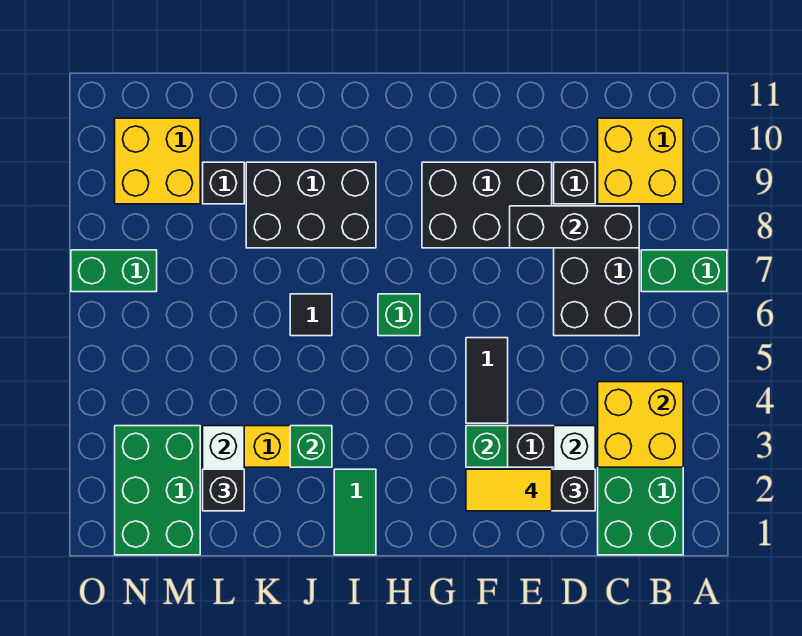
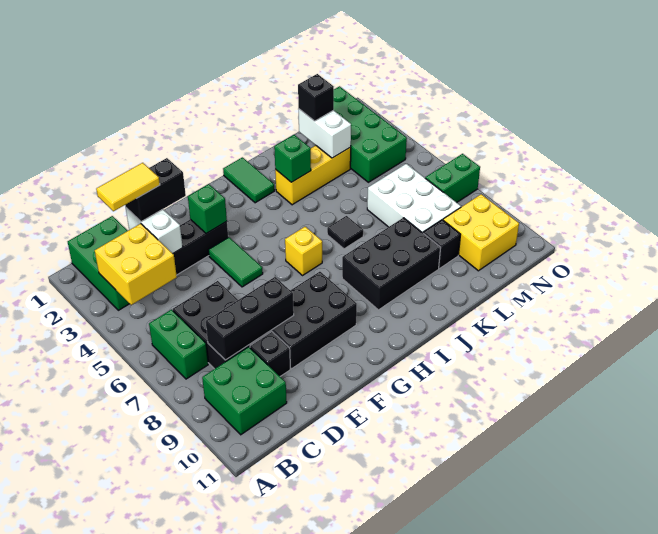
green 1x2 brick [641,250,727,292] -> green 1x2 brick turned to [149,310,208,379]
yellow 2x2 brick [598,118,683,204] -> green 2x2 brick [202,347,287,435]
yellow 1x2 tile [466,469,552,511] -> yellow 1x2 tile moved to [96,163,160,211]
black 1x2 tile [466,338,508,423] -> green 1x2 tile [208,237,263,287]
green 1x1 brick [378,294,420,336] -> yellow 1x1 brick [285,227,322,276]
none -> white 2x3 brick [367,164,461,233]
green 2x3 brick [115,426,200,555] -> green 2x4 brick [334,86,407,182]

